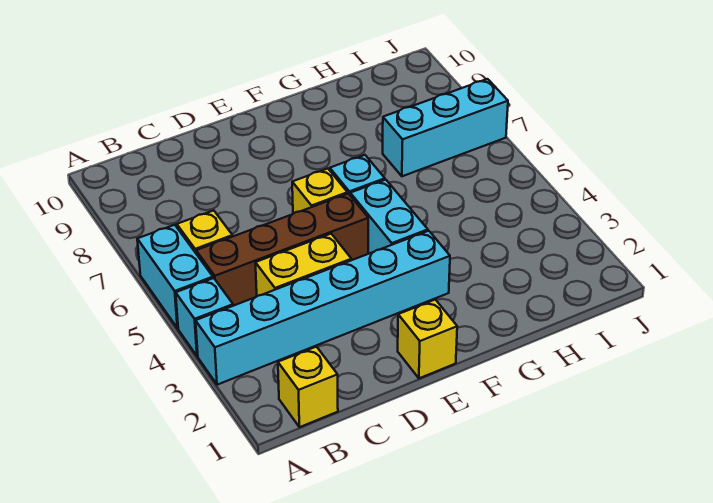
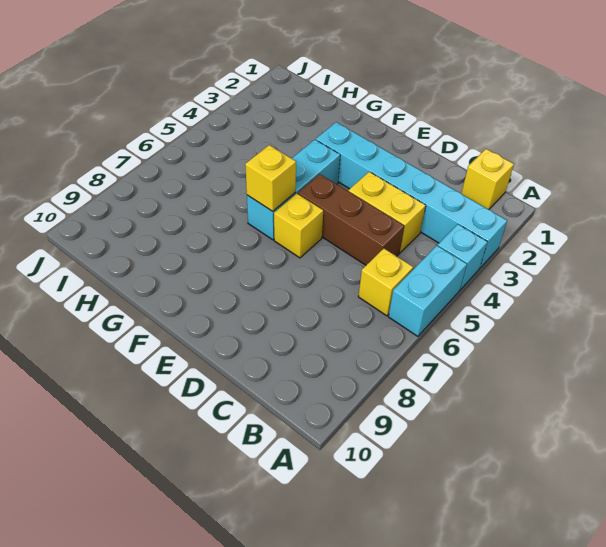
brown 1x4 brick [196,194,368,306] -> brown 1x3 brick [298,174,404,265]
yellow 1x1 brick [398,300,457,378] -> yellow 1x1 brick moved to [245,145,296,211]
cyan 1x3 brick [383,79,508,176] -> none

